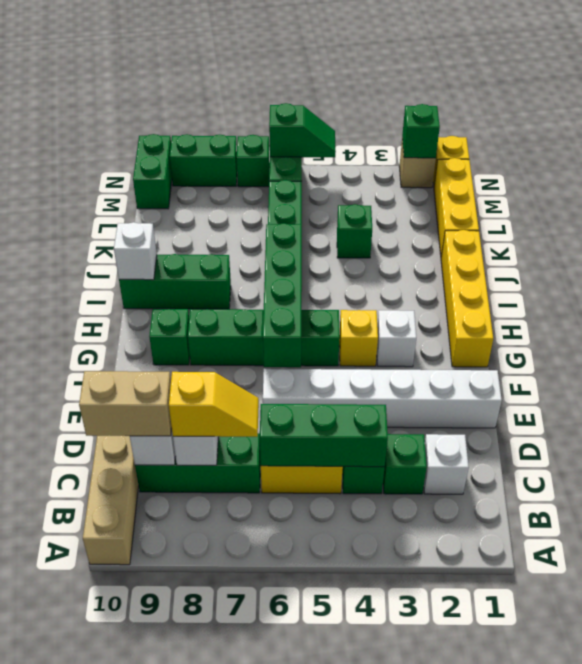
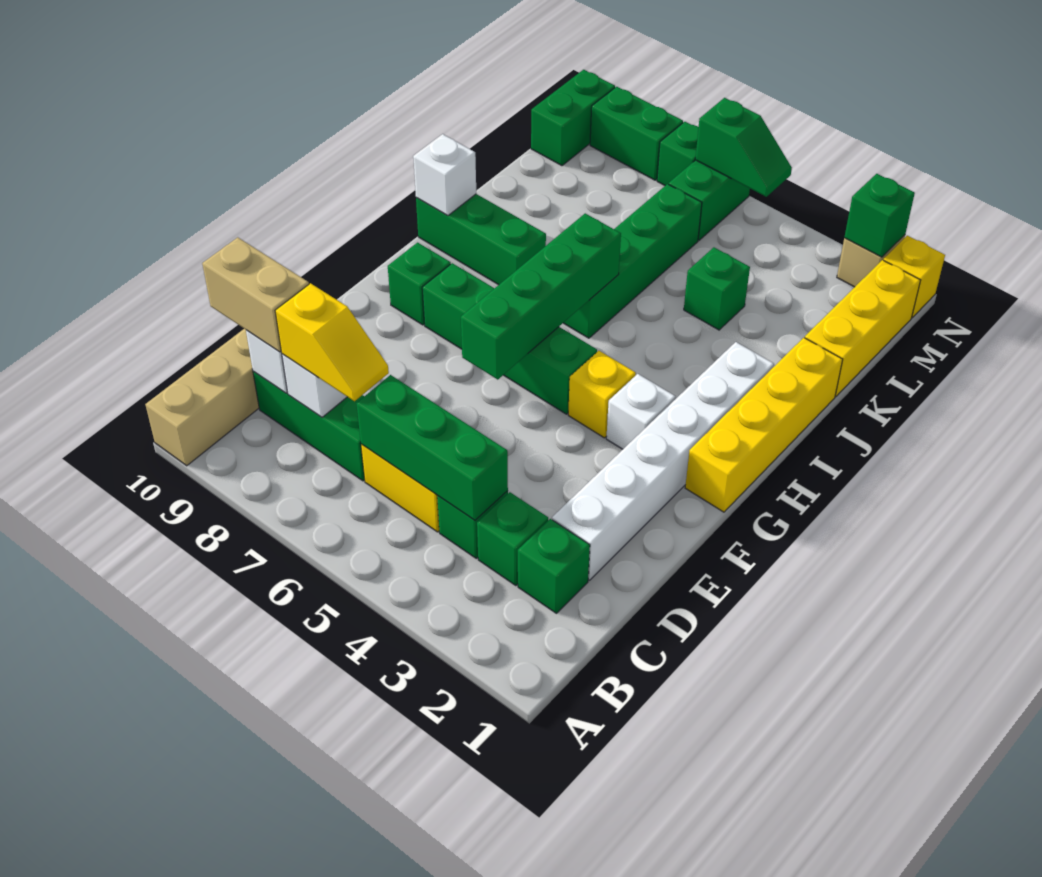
white 1x1 brick [424,434,469,494] -> green 1x1 brick [518,519,590,613]
white 1x6 brick [263,369,502,428] -> white 1x6 brick turned to [552,342,774,580]

